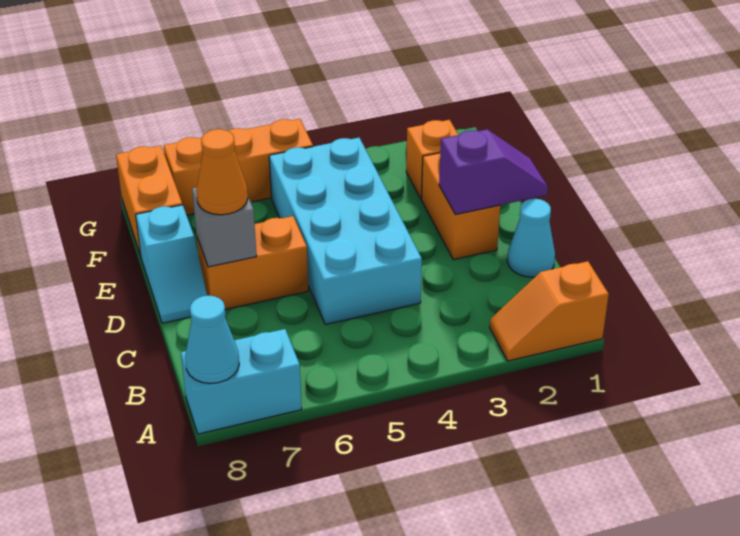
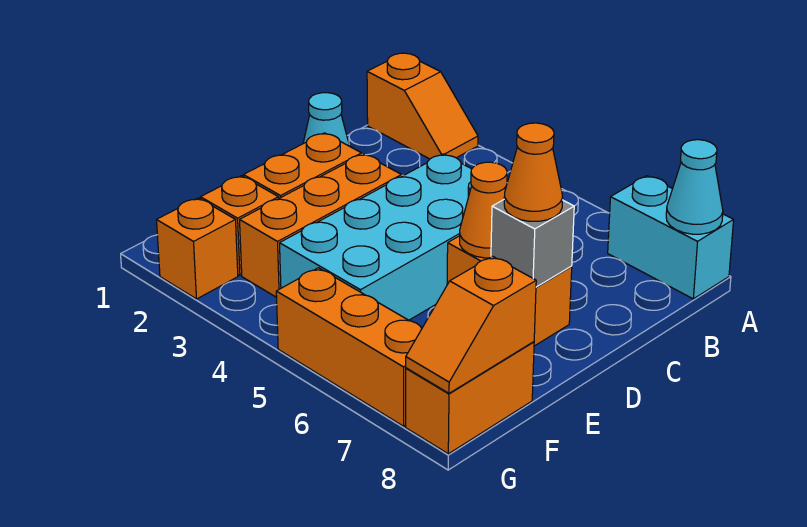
purple 1x2 slope [439,129,548,215] -> none
none -> orange 1x3 brick [240,154,402,297]
none -> orange 1x1 cone [460,162,507,258]
cyan 1x2 slope [136,205,207,323] -> none
none -> orange 1x2 slope [406,256,536,393]
none -> orange 1x1 brick [157,198,238,299]

